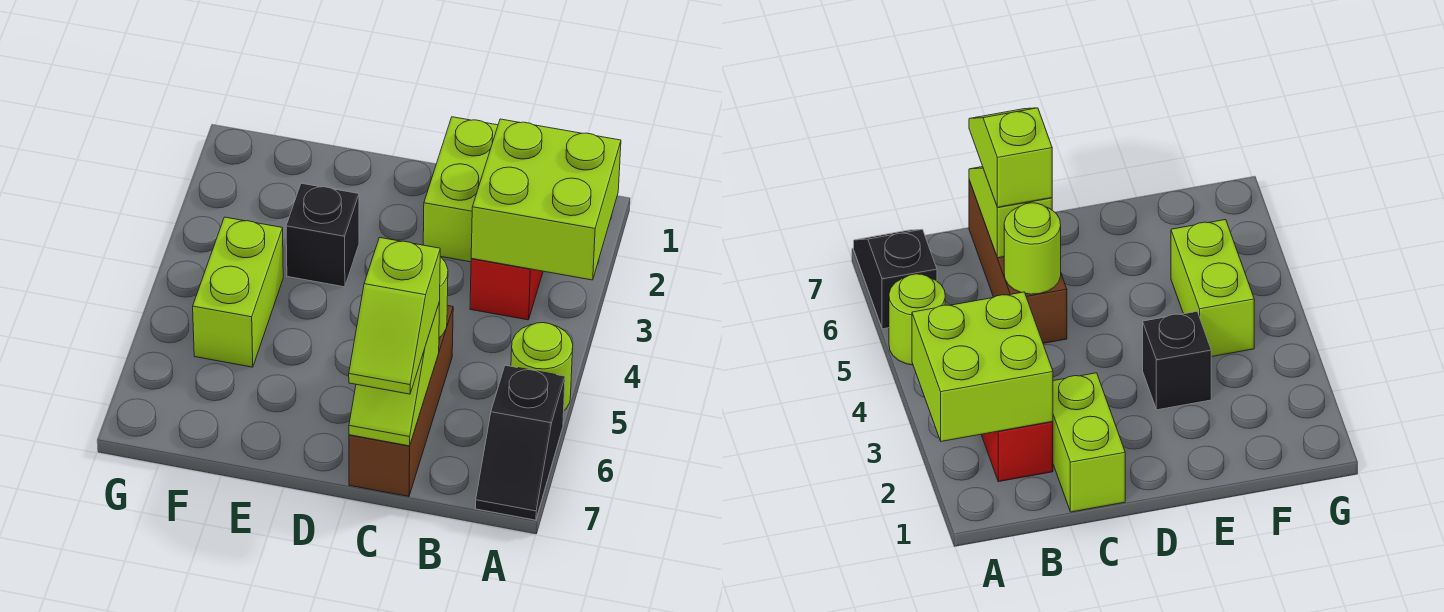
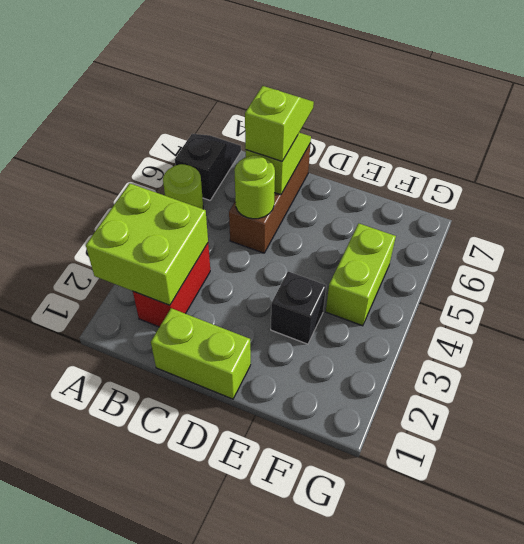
lime 1x2 brick [423,117,498,262] -> lime 1x2 brick turned to [151,308,251,399]

